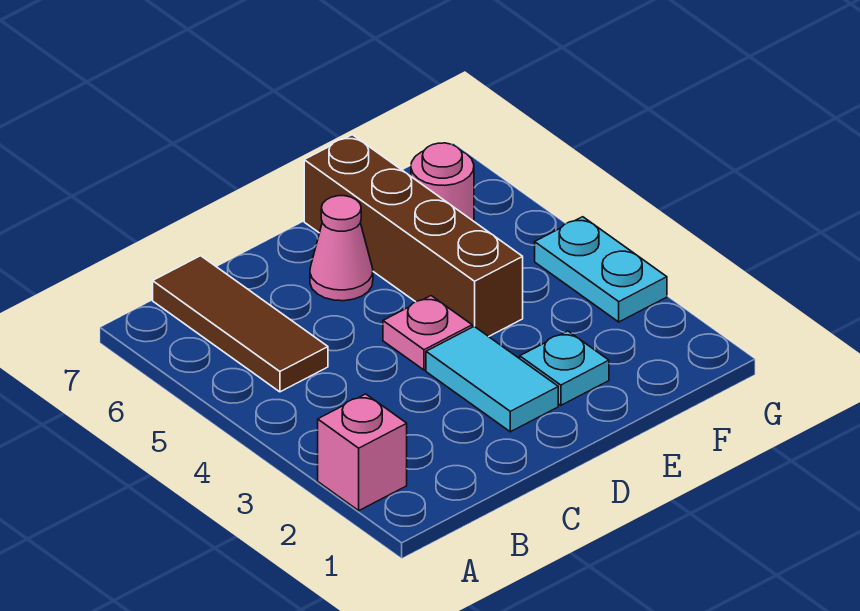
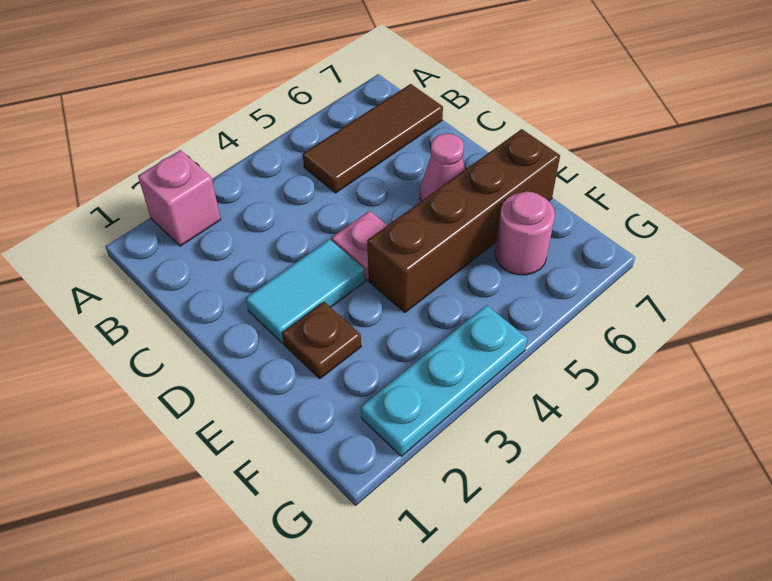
cyan 1x1 plate [520,331,609,405] -> brown 1x1 plate [282,302,361,379]
cyan 1x2 plate [535,217,667,322] -> cyan 1x3 plate [361,305,527,456]

